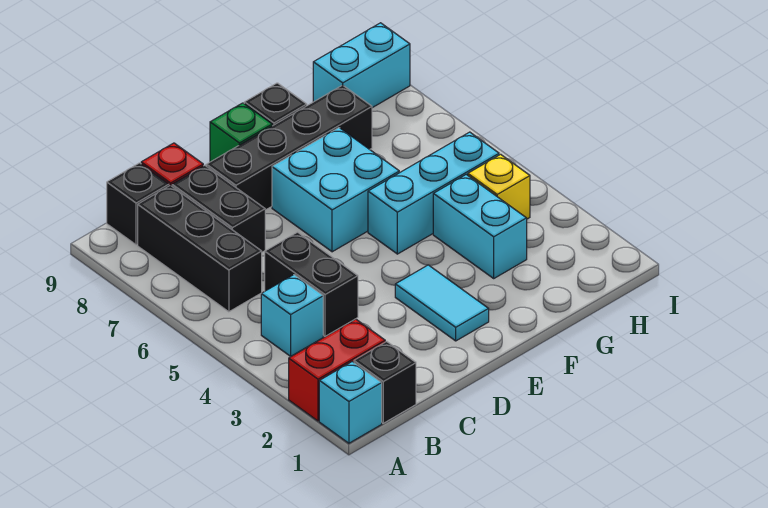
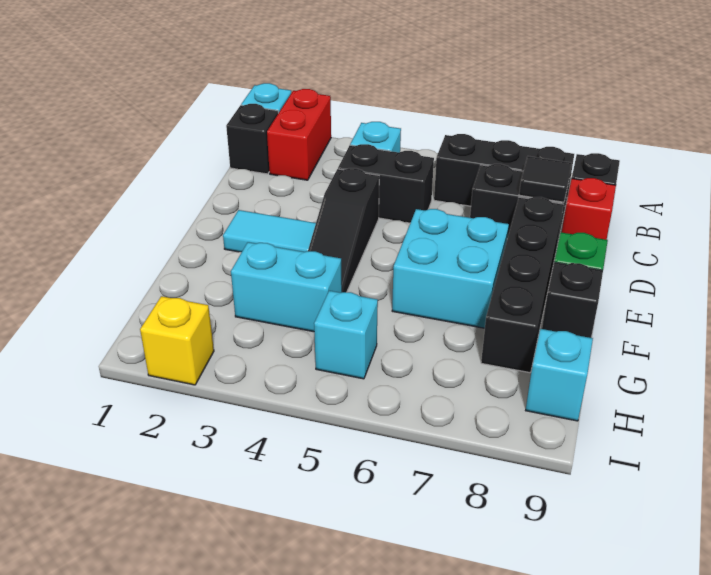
none -> black 1x1 tile [519,156,572,202]
none -> black 1x3 slope [308,168,379,292]
cyan 1x3 brick [368,132,499,254] -> cyan 1x1 brick [314,291,378,379]
yellow 1x1 brick [468,154,530,219] -> yellow 1x1 brick moved to [140,296,214,385]
cyan 1x2 brick [313,23,410,108] -> cyan 1x1 brick [526,329,593,421]

